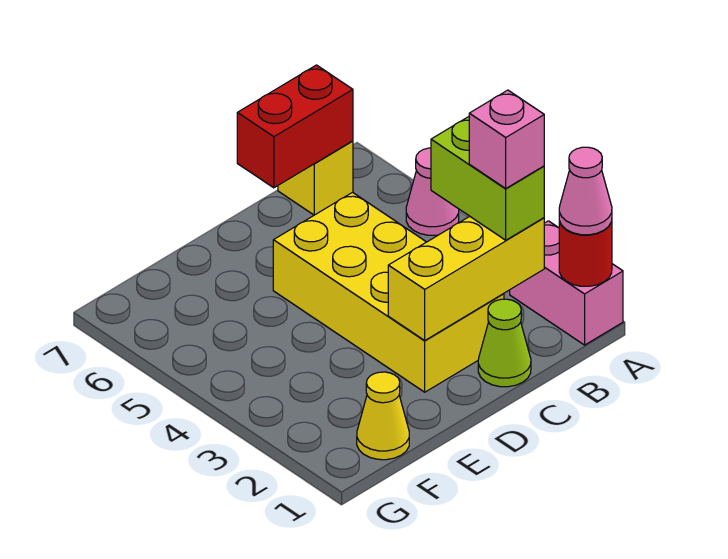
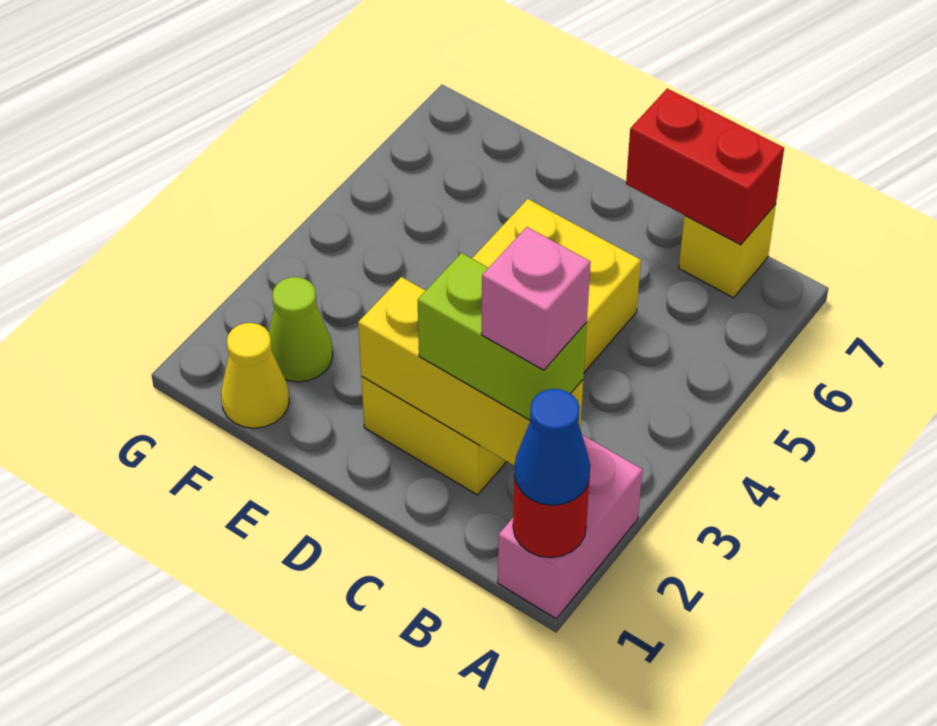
pink 1x1 cone [559,147,612,235] -> blue 1x1 cone [514,389,590,505]
pink 1x1 cone [406,148,459,235] -> none
lime 1x2 brick [431,117,544,240] -> lime 1x2 brick turned to [418,253,587,420]
lime 1x1 cone [478,299,531,387] -> lime 1x1 cone moved to [269,277,333,382]

